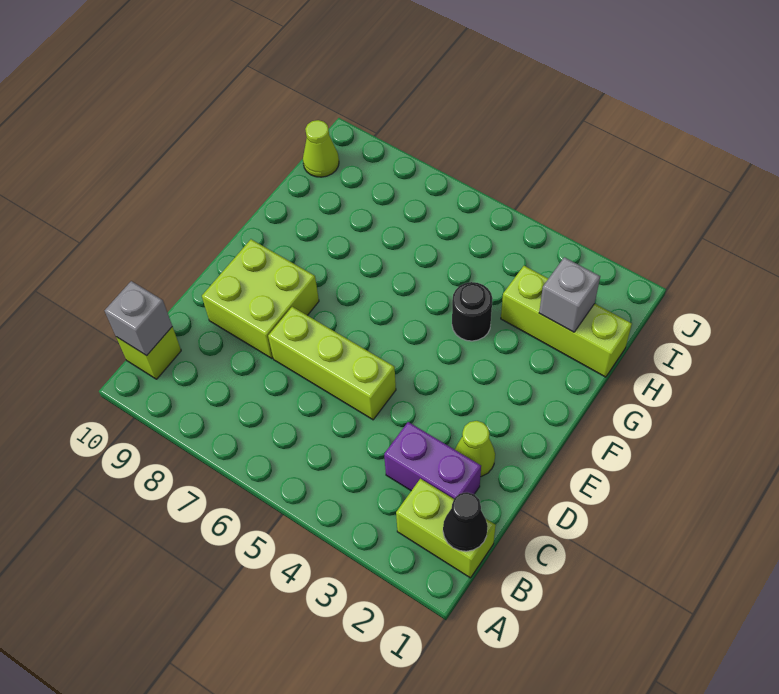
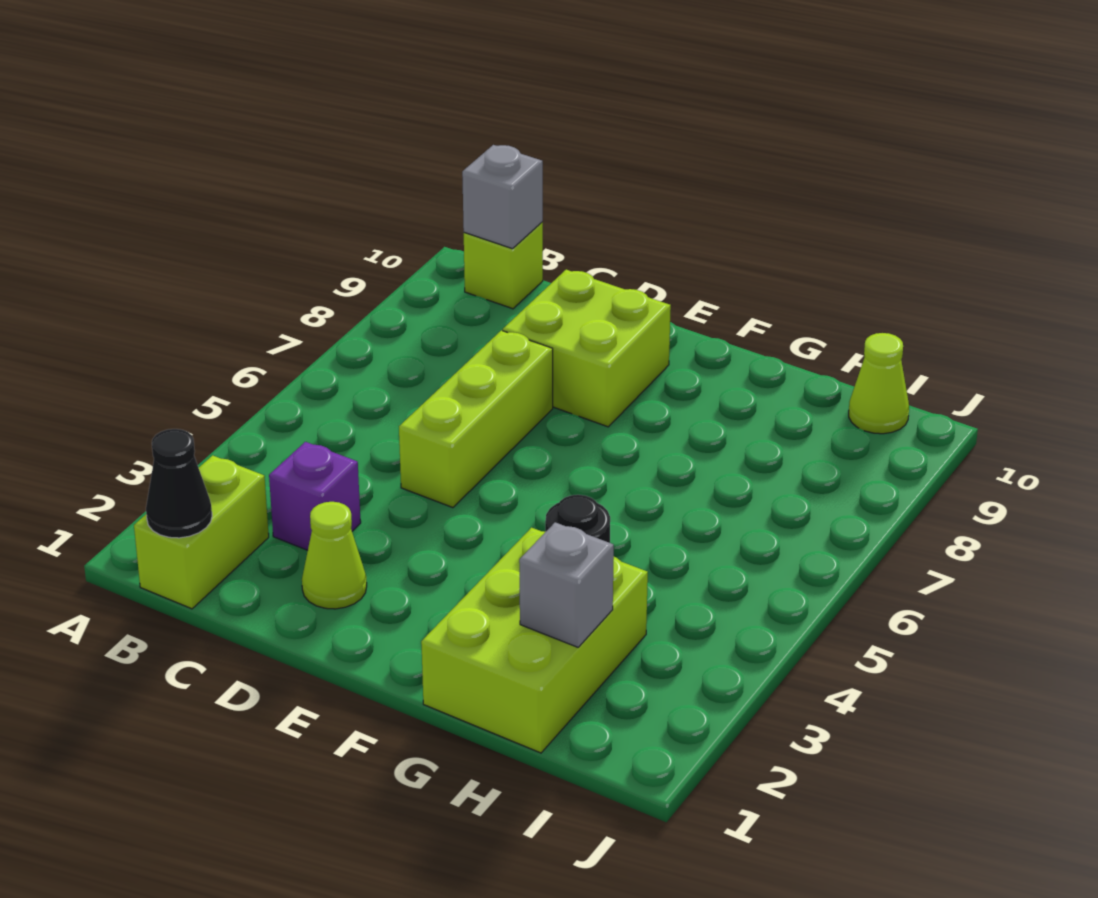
purple 1x2 brick [384,422,481,499] -> purple 1x1 brick [269,442,361,550]
lime 1x3 brick [501,266,632,377] -> lime 2x3 brick [421,528,648,753]

